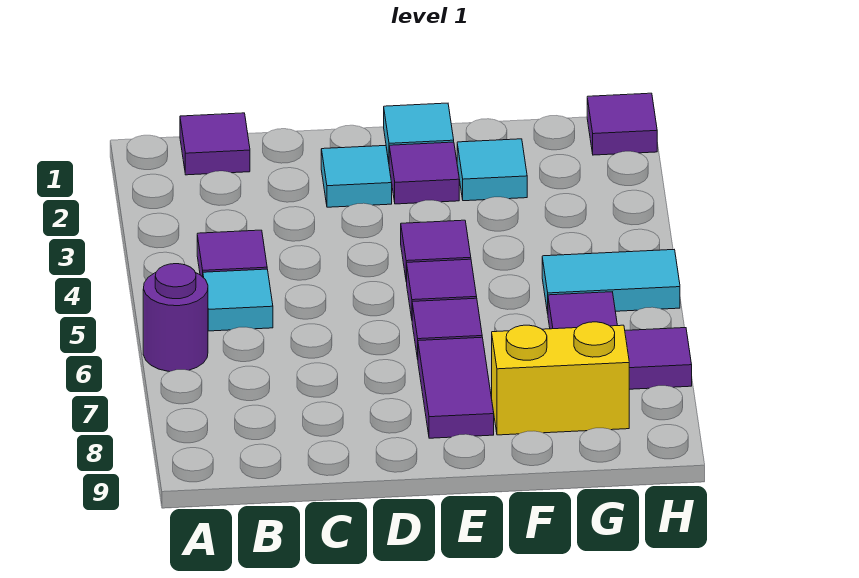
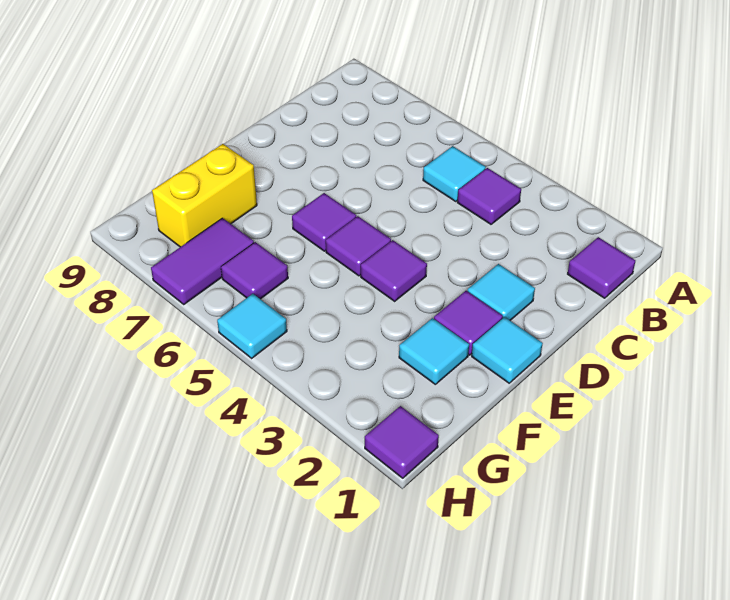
purple 1x1 round brick [143,264,208,372] -> none
purple 1x2 tile [418,337,494,438] -> none
cyan 1x2 tile [542,250,680,313] -> cyan 1x1 tile [217,294,287,358]

